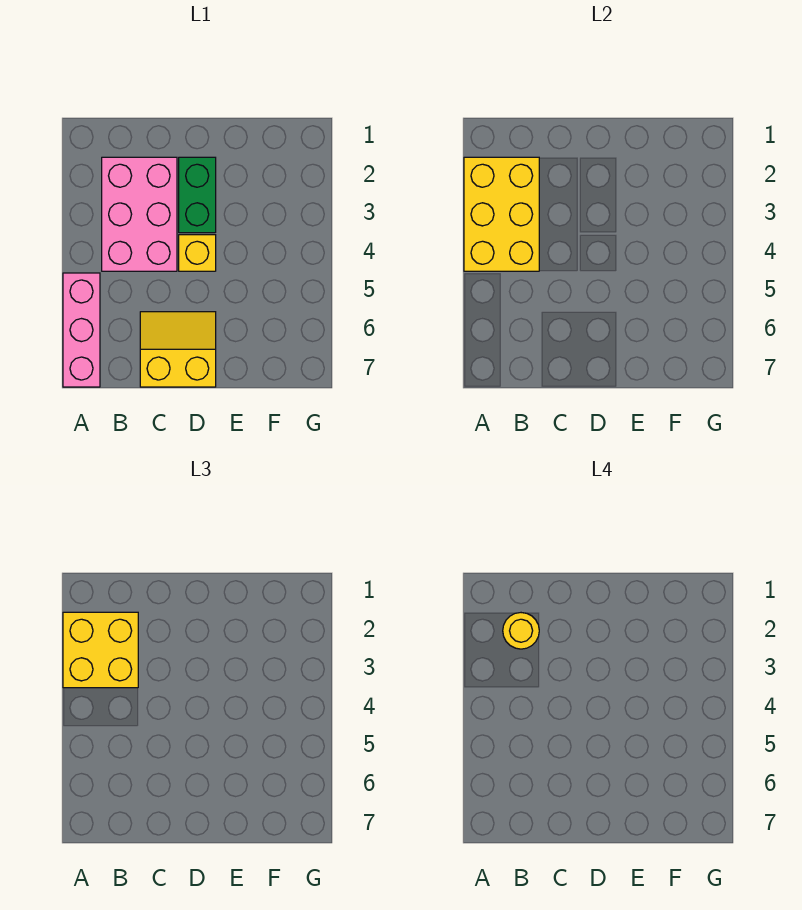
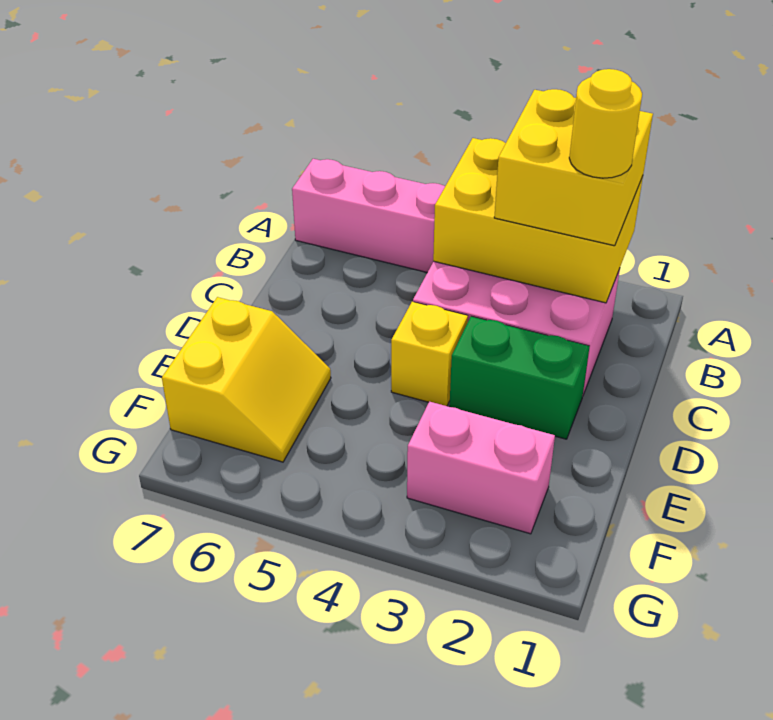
yellow 2x2 slope [140,312,216,387] -> yellow 2x2 slope moved to [162,297,331,462]
none -> pink 1x2 brick [407,402,555,534]

